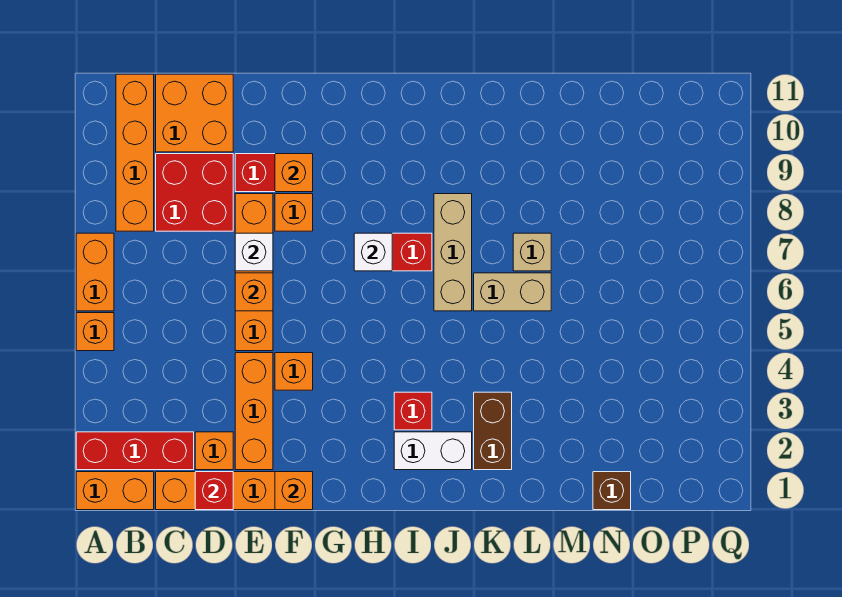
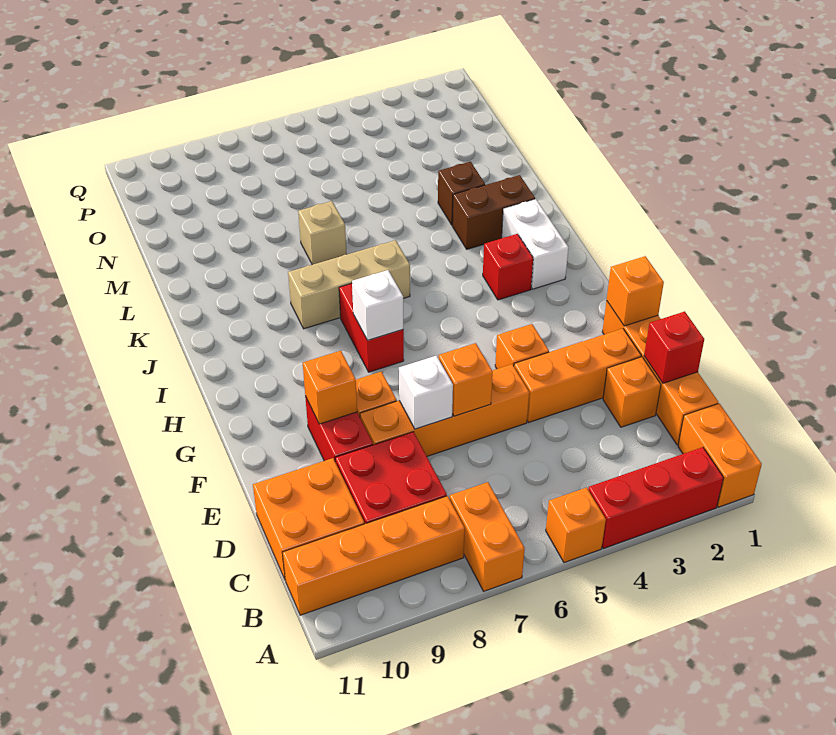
red 1x3 brick [76,432,194,470] -> red 1x3 brick turned to [588,447,723,548]
orange 1x2 brick [76,233,114,311] -> orange 1x2 brick turned to [450,482,525,591]
tan 1x2 brick [474,273,551,311] -> none
brown 1x1 brick [593,472,631,510] -> brown 1x1 brick moved to [438,162,485,225]

